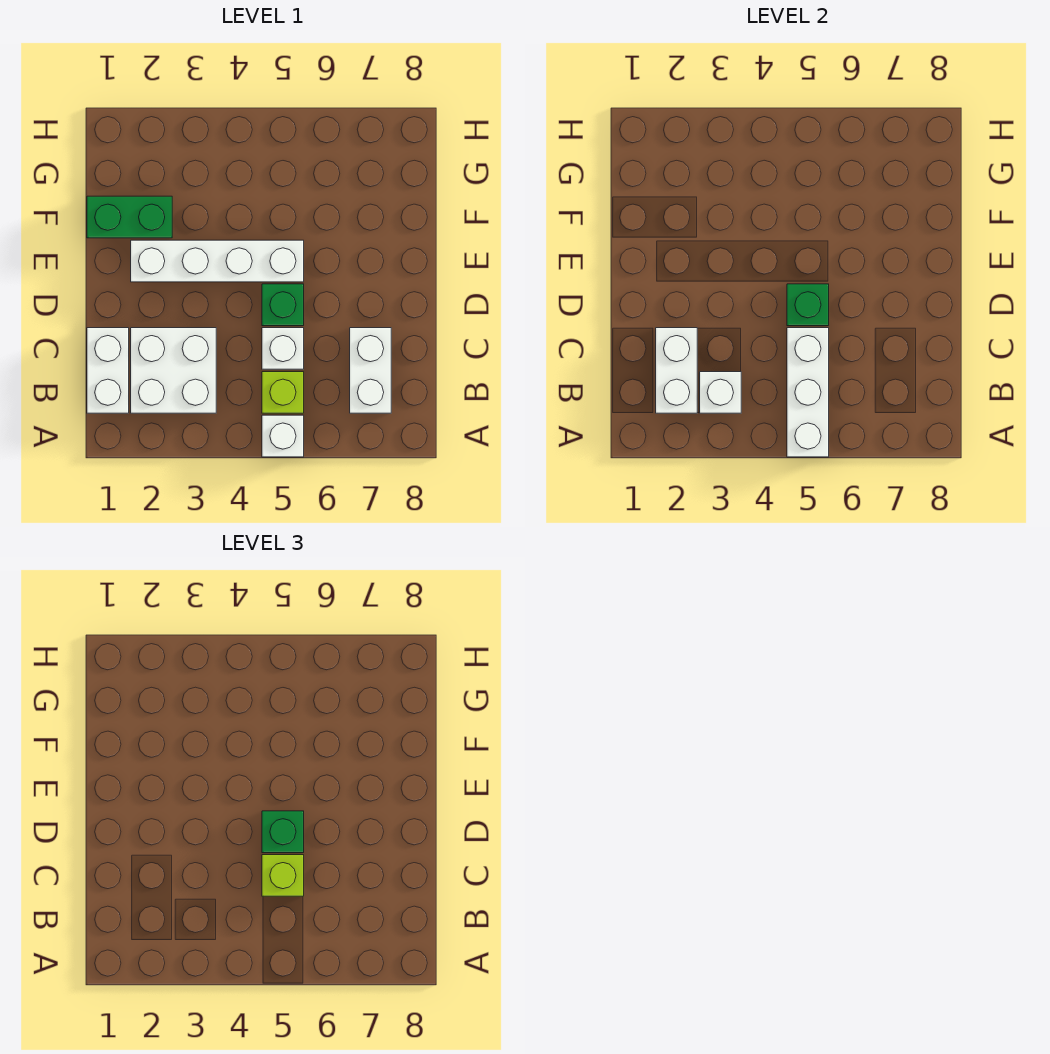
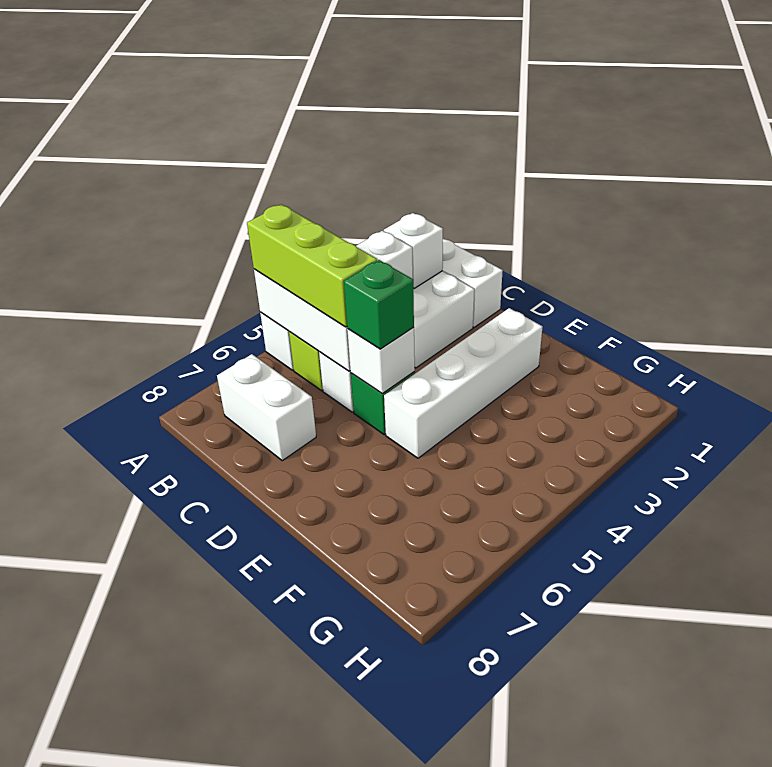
white 1x2 brick [656,328,697,413] -> white 1x1 brick [384,213,443,288]
lime 1x1 brick [262,855,304,896] -> lime 1x3 brick [247,204,377,327]
green 1x1 brick [787,284,829,326] -> white 1x1 brick [347,327,415,393]
green 1x2 brick [87,196,172,238] -> none

